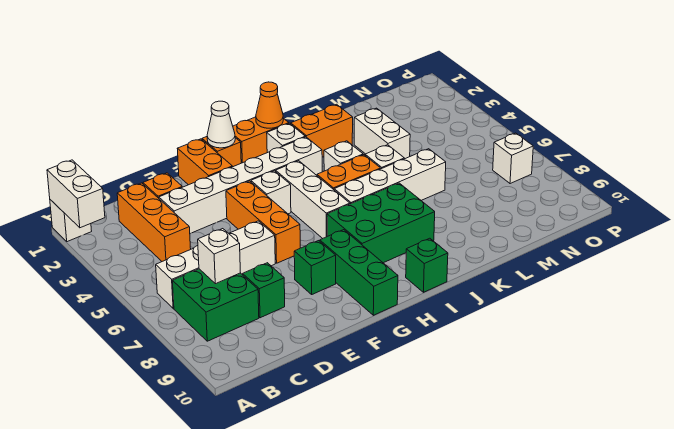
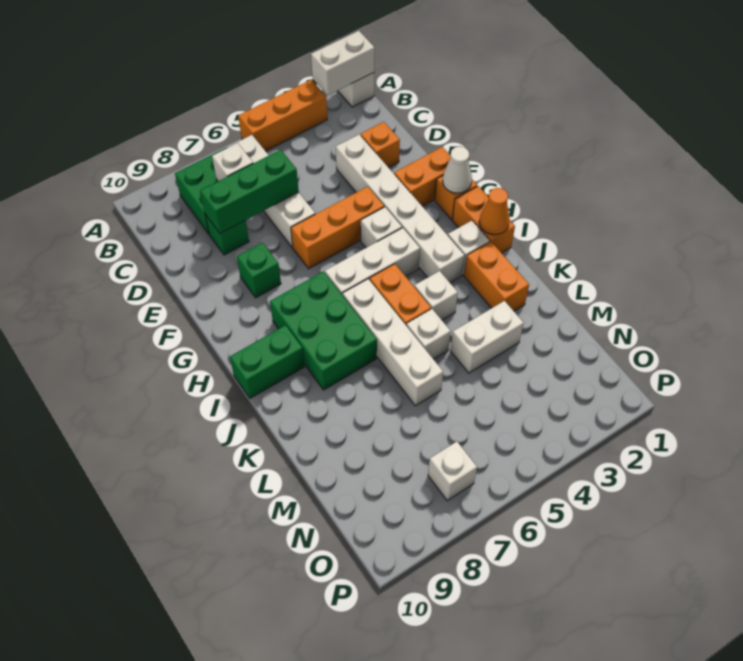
orange 1x3 brick [117,183,191,261] -> orange 1x3 brick moved to [238,80,327,151]
green 1x3 brick [320,230,398,315] -> green 1x3 brick moved to [200,150,299,233]
green 1x1 brick [406,238,448,292] -> green 1x2 brick [230,325,305,398]

